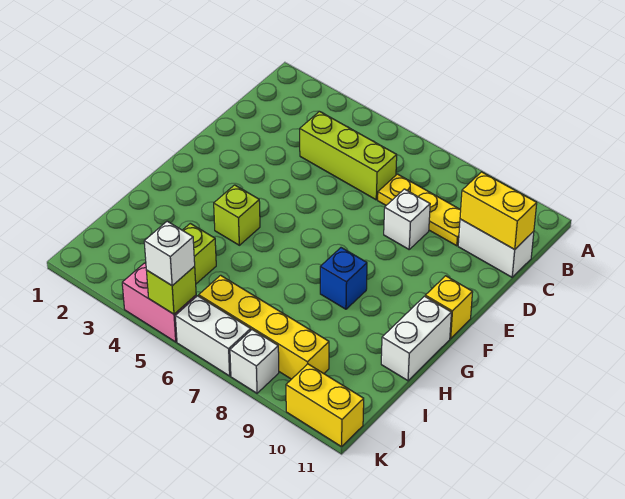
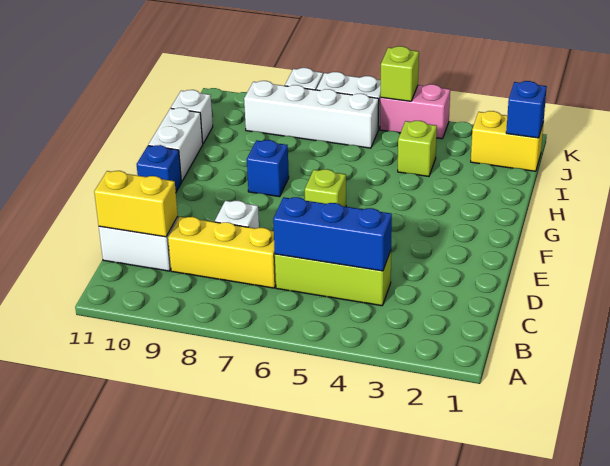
none -> blue 1x3 brick [273,197,392,271]
yellow 1x3 plate [378,174,461,246] -> yellow 1x3 brick [168,217,276,288]
yellow 1x1 brick [425,276,473,338] -> blue 1x1 brick [137,145,181,192]
lime 1x1 brick [214,185,260,245] -> lime 1x1 brick moved to [305,169,346,207]
none -> blue 1x1 brick [506,81,547,138]
yellow 1x4 brick [199,275,329,379] -> white 1x4 brick [244,81,379,148]
white 1x1 brick [144,221,195,286] -> white 1x1 brick moved to [171,90,213,144]
yellow 1x2 brick [286,364,364,447] -> yellow 1x2 brick moved to [471,111,544,171]

